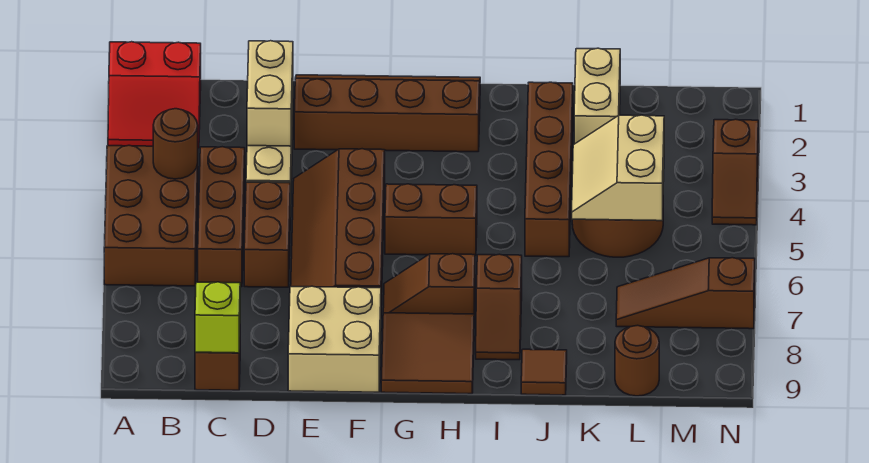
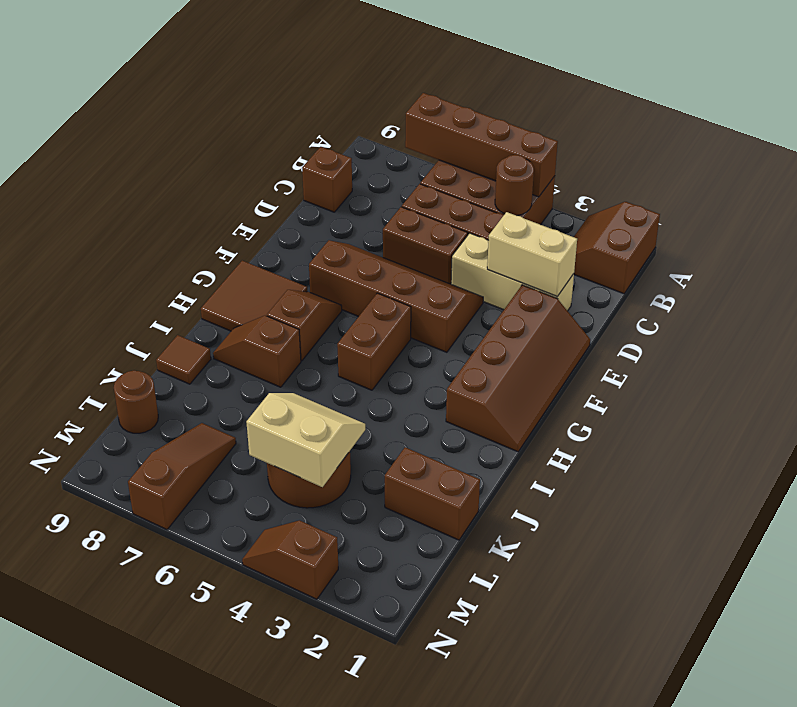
red 2x2 slope [108,42,201,148] -> brown 2x2 slope [574,202,660,294]
lime 1x1 brick [195,282,240,353] -> none
tan 2x2 brick [288,286,381,392] -> none
brown 1x4 brick [525,82,573,257] -> brown 1x4 brick moved to [405,93,558,197]
tan 1x2 brick [574,48,620,144] -> brown 1x2 brick [385,447,480,540]

